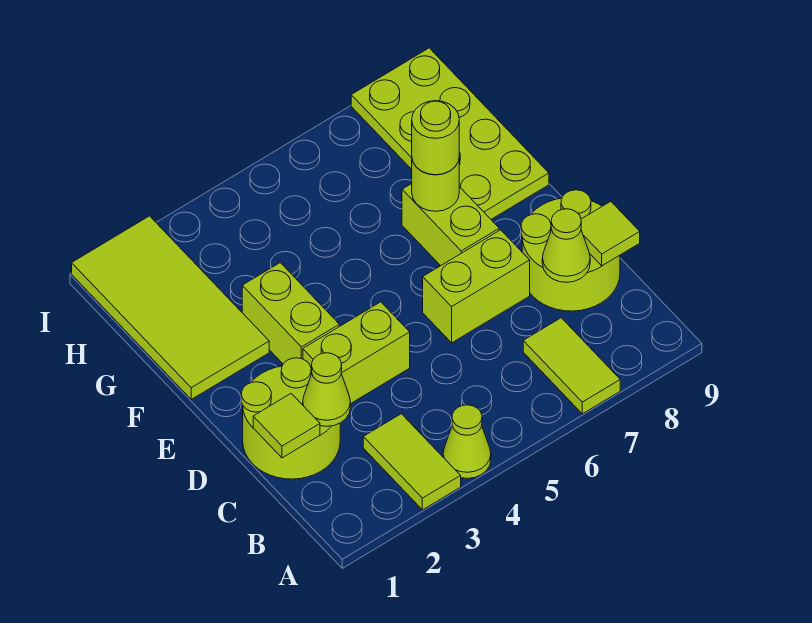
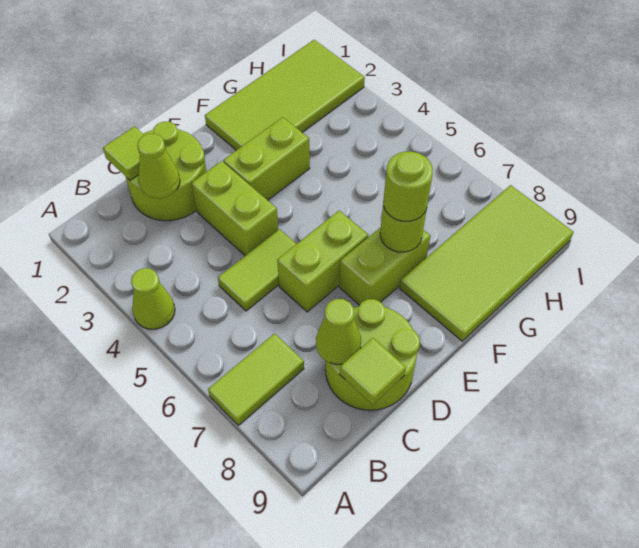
lime 1x2 tile [363,414,461,510] -> lime 1x2 tile moved to [218,229,296,311]
lime 1x2 brick [423,230,530,343] -> lime 1x2 brick turned to [277,211,368,312]
lime 2x4 plate [351,48,549,219] -> lime 2x4 tile [400,185,574,341]

